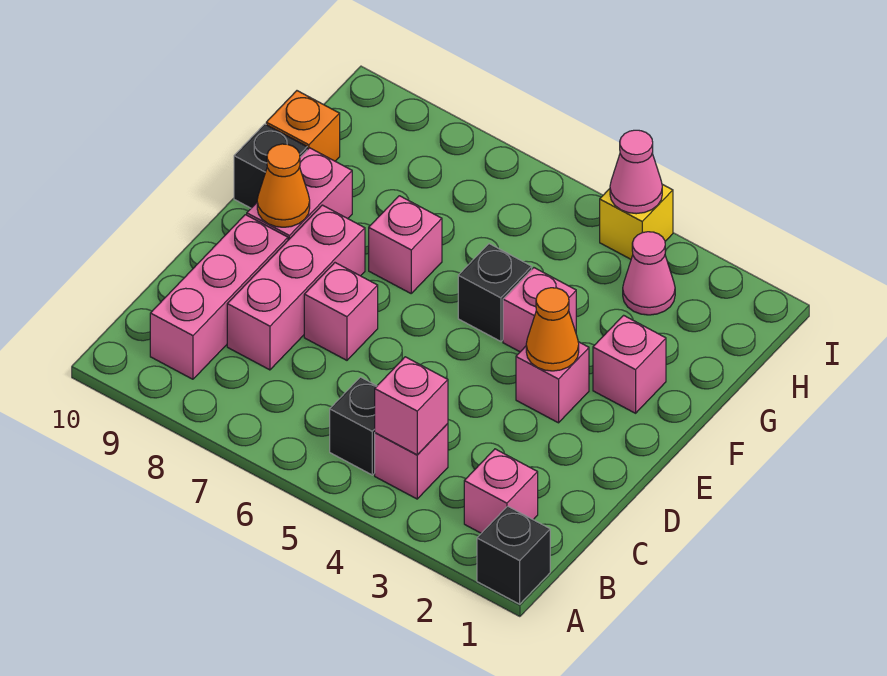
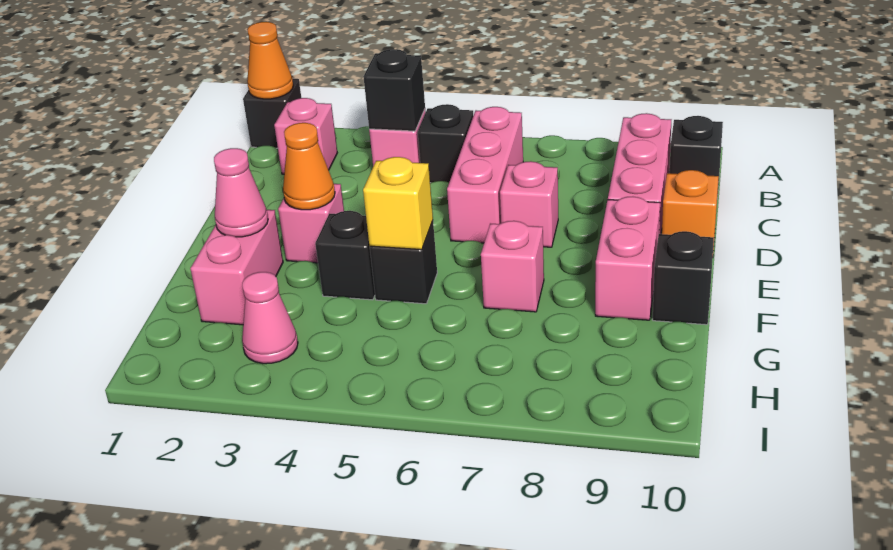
pink 1x1 brick [375,357,448,455] -> black 1x1 brick [363,49,425,131]
none -> black 1x1 brick [670,116,723,199]
pink 1x3 brick [227,205,365,370] -> pink 1x3 brick moved to [447,107,523,243]
orange 1x1 cone [257,144,310,227] -> orange 1x1 cone moved to [247,22,293,99]
pink 1x1 brick [593,315,666,413] -> pink 1x2 brick [190,210,283,325]
pink 1x1 brick [503,268,576,352] -> black 1x1 brick [315,211,375,300]
orange 1x1 brick [266,91,340,161] -> orange 1x1 brick moved to [662,170,719,250]
yellow 1x1 brick [600,184,673,259] -> yellow 1x1 brick moved to [363,157,433,250]
pink 1x1 cone [610,130,662,214] -> pink 1x1 cone moved to [214,148,268,237]

